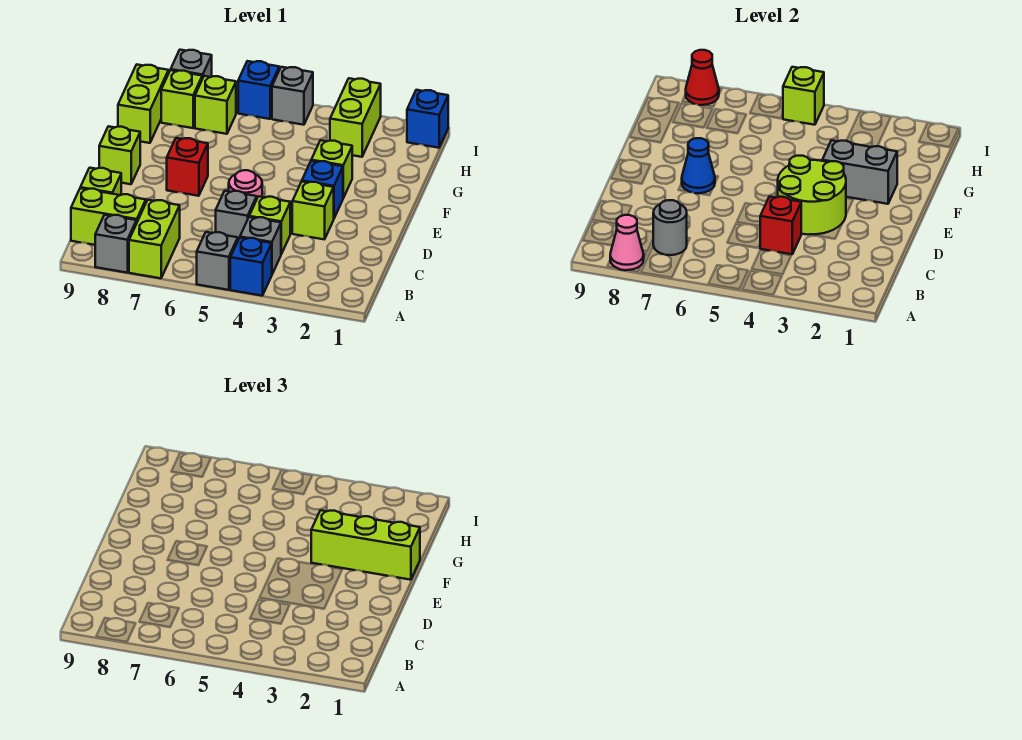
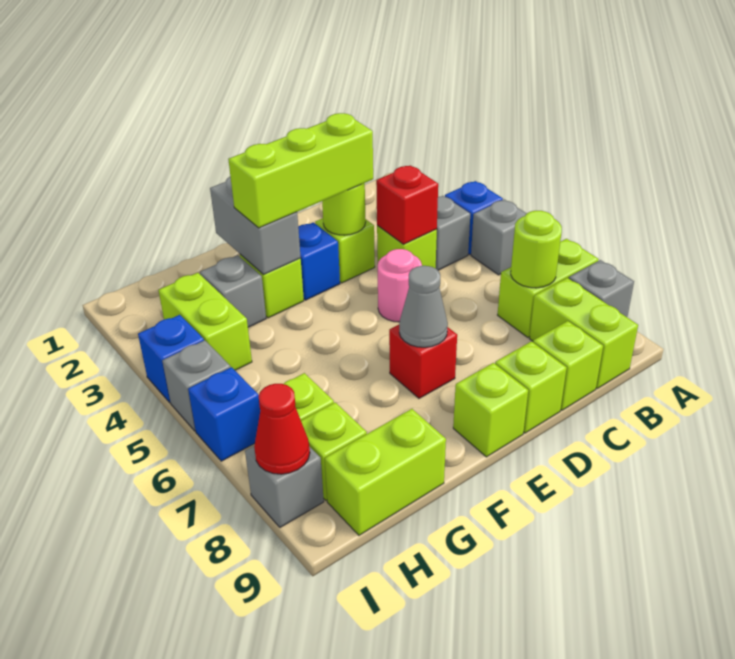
pink 1x1 cone [610,215,644,270] -> none
grey 1x1 round brick [653,200,687,255] -> lime 1x1 round brick [511,211,562,288]
grey 1x1 brick [216,191,257,240] -> grey 1x1 brick moved to [200,255,266,327]
lime 2x2 round brick [778,156,846,235] -> lime 1x1 round brick [322,183,366,235]
blue 1x1 cone [682,138,715,194] -> grey 1x1 cone [399,266,448,347]
lime 1x3 brick [311,510,420,580] -> lime 1x3 brick turned to [228,113,373,228]
lime 1x2 brick [330,78,381,157] -> lime 1x2 brick turned to [158,273,252,370]
blue 1x1 brick [407,90,448,148] -> blue 1x1 brick moved to [138,315,204,402]
lime 1x1 brick [783,67,824,125] -> lime 1x1 brick moved to [495,341,567,433]

